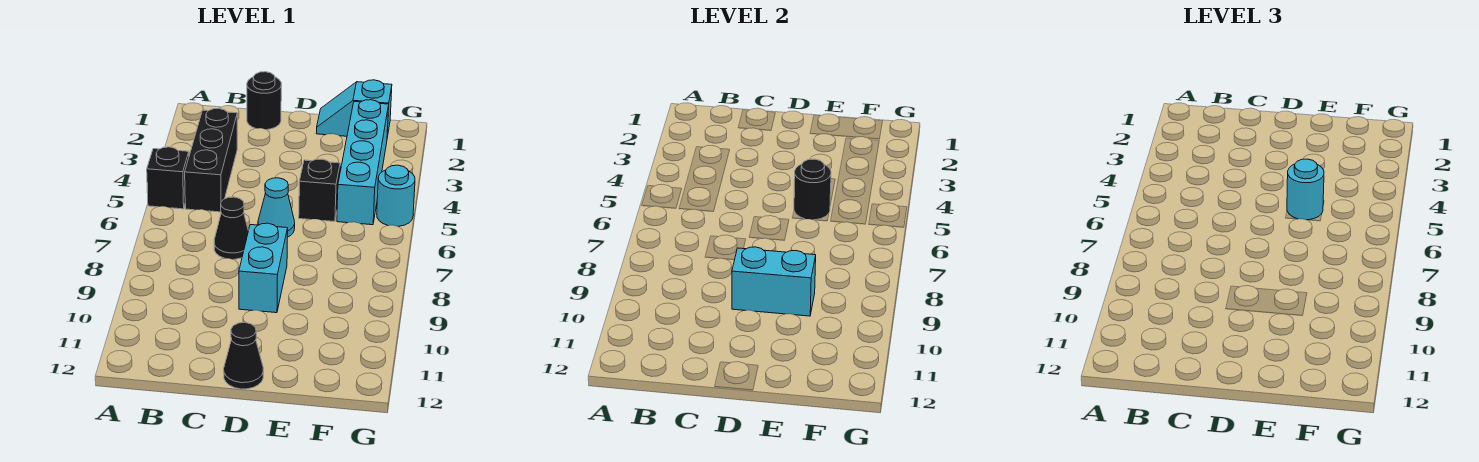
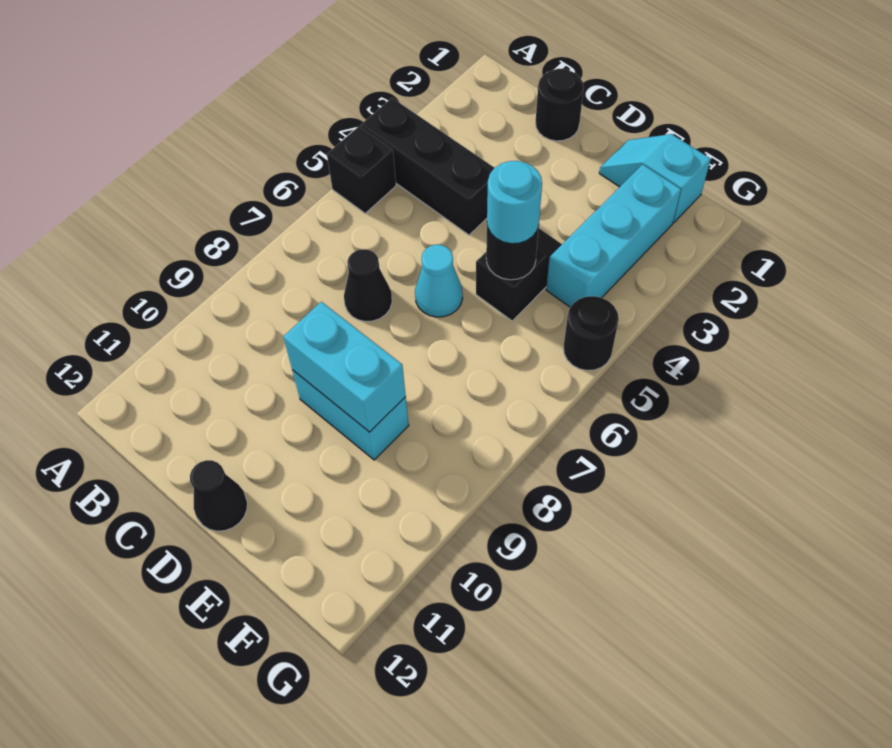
black 1x3 brick [185,108,237,212] -> black 1x3 brick turned to [361,98,494,235]
cyan 1x2 brick [239,223,288,313] -> cyan 1x2 brick turned to [292,370,409,460]
cyan 1x4 brick [337,100,389,225] -> cyan 1x3 brick [546,164,681,307]
cyan 1x1 round brick [377,165,415,226] -> black 1x1 round brick [563,296,619,371]

